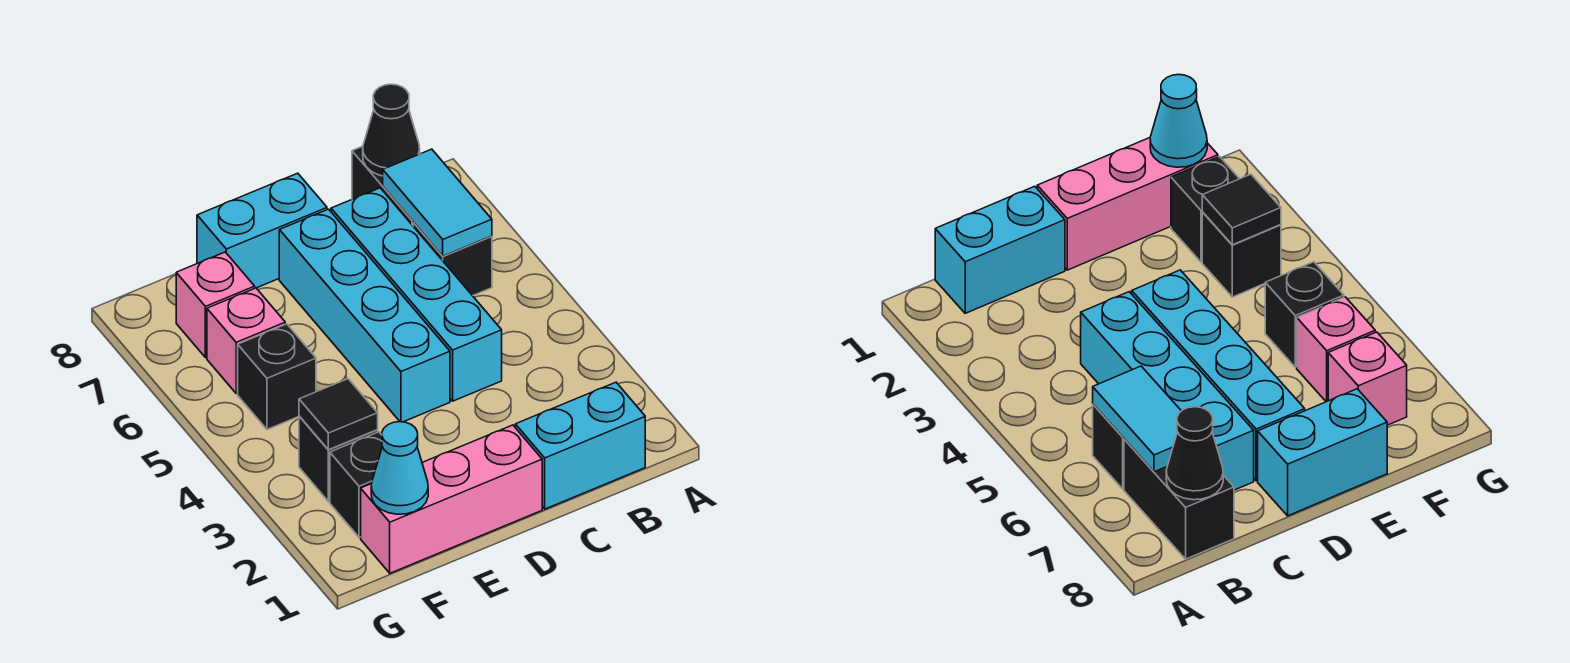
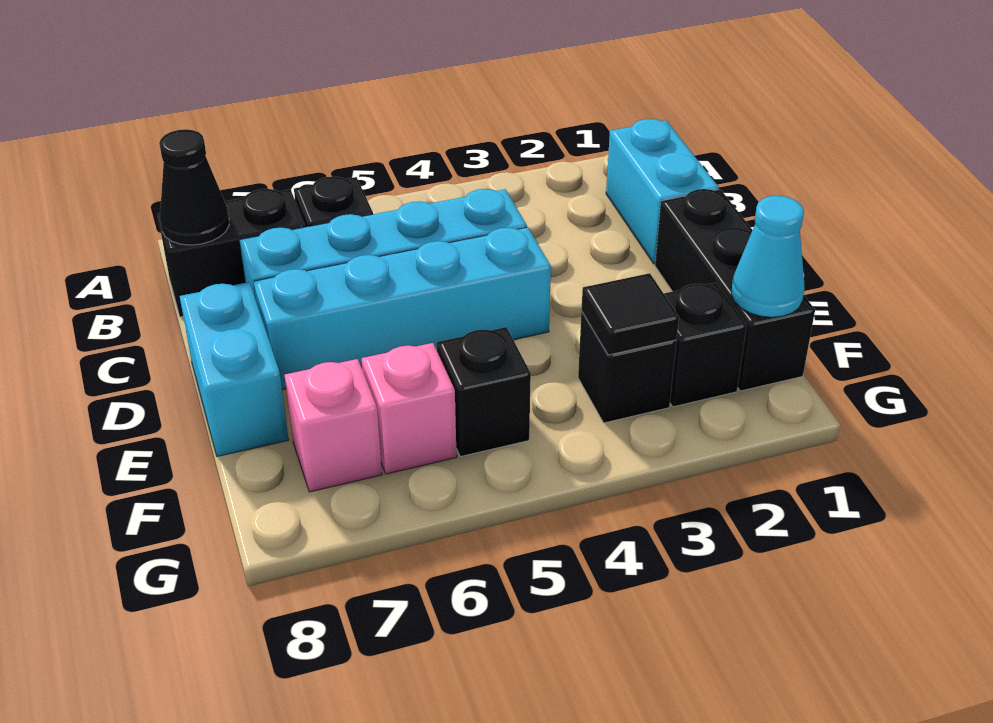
cyan 1x2 tile [383,149,492,256] -> none
pink 1x3 brick [361,425,542,573] -> black 1x3 brick [655,189,815,391]

